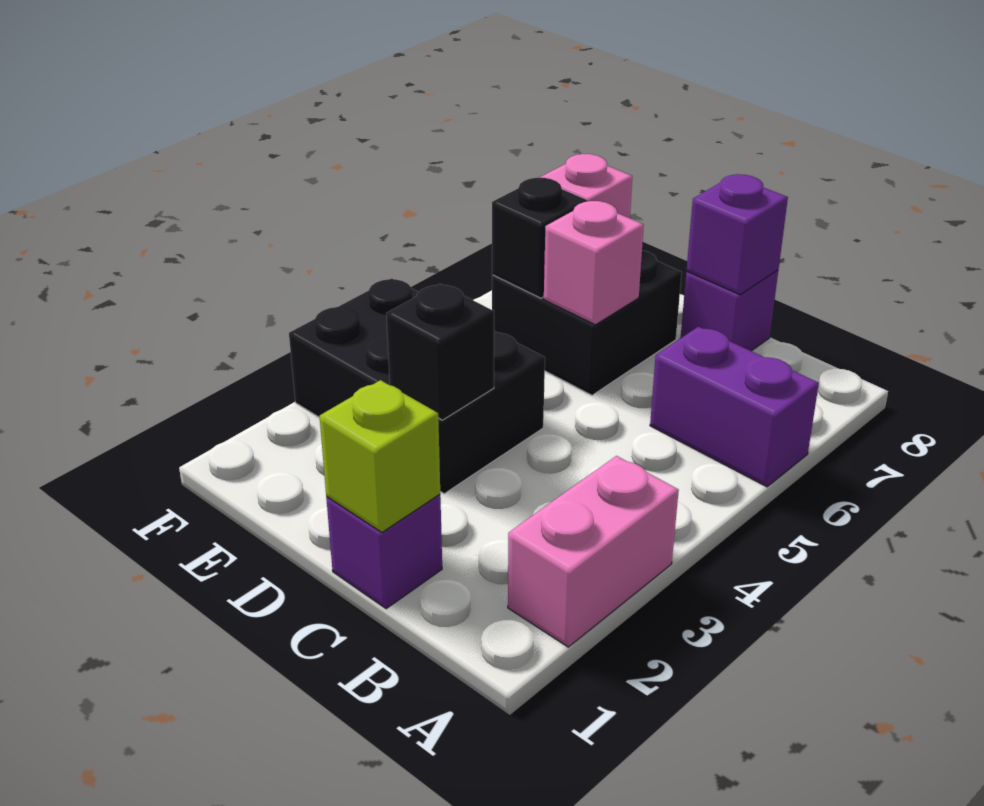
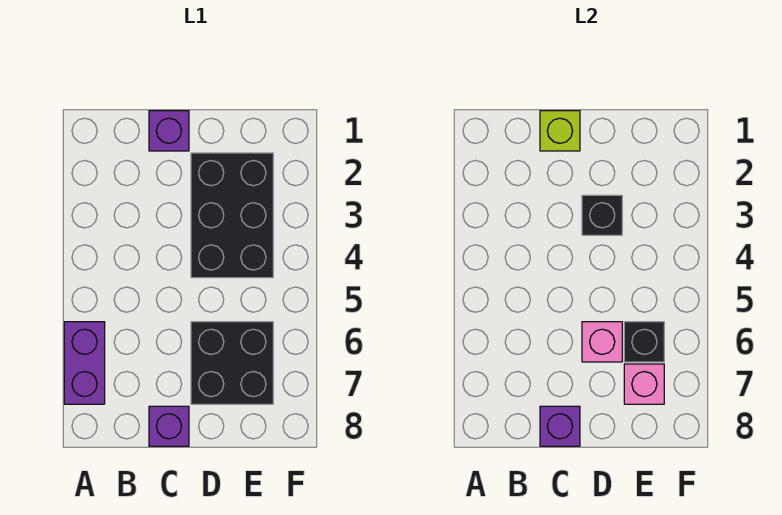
pink 1x2 brick [508,456,679,647] -> none
purple 1x2 brick [650,327,819,487] -> purple 1x2 brick turned to [64,322,105,404]
black 2x3 brick [289,278,545,494] -> black 2x3 brick turned to [191,153,273,278]

